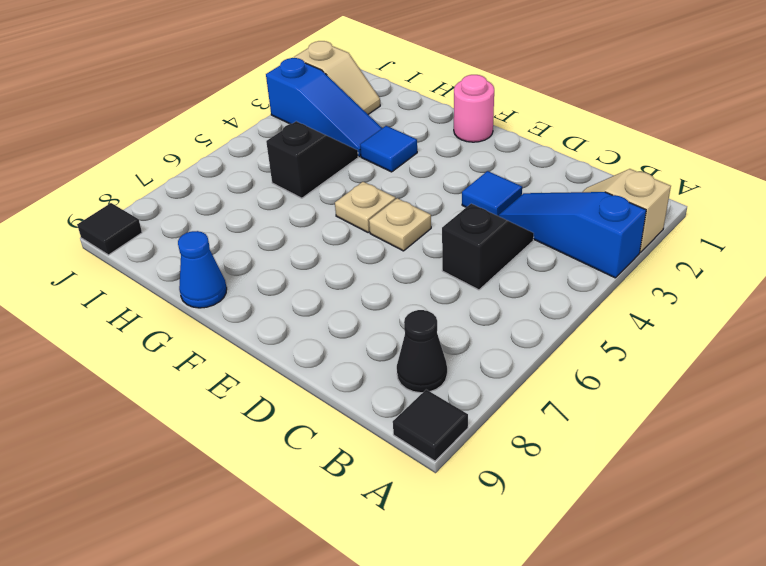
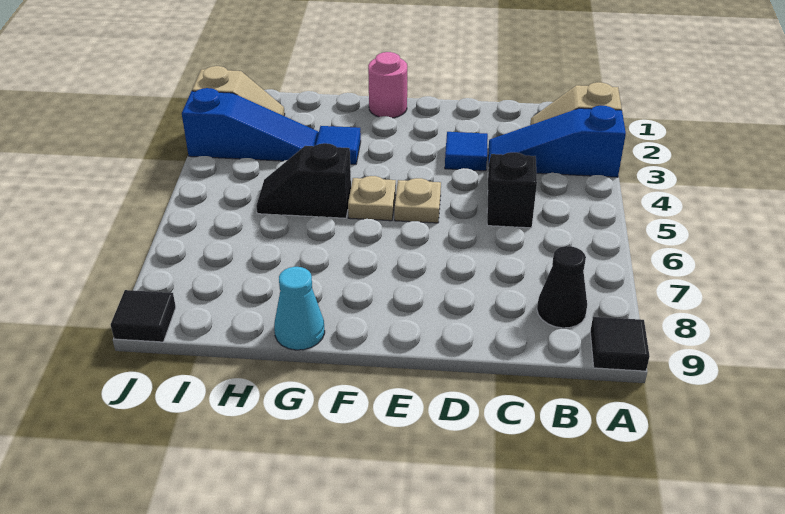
blue 1x1 cone [178,231,227,308] -> cyan 1x1 cone [274,267,325,350]
black 1x2 slope [266,121,358,198] -> black 1x2 slope turned to [256,143,351,218]

